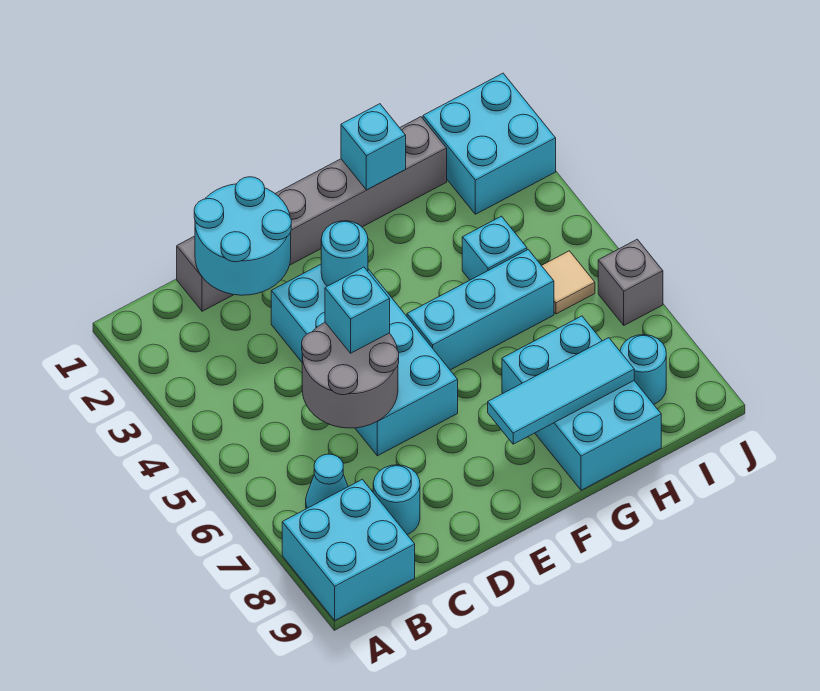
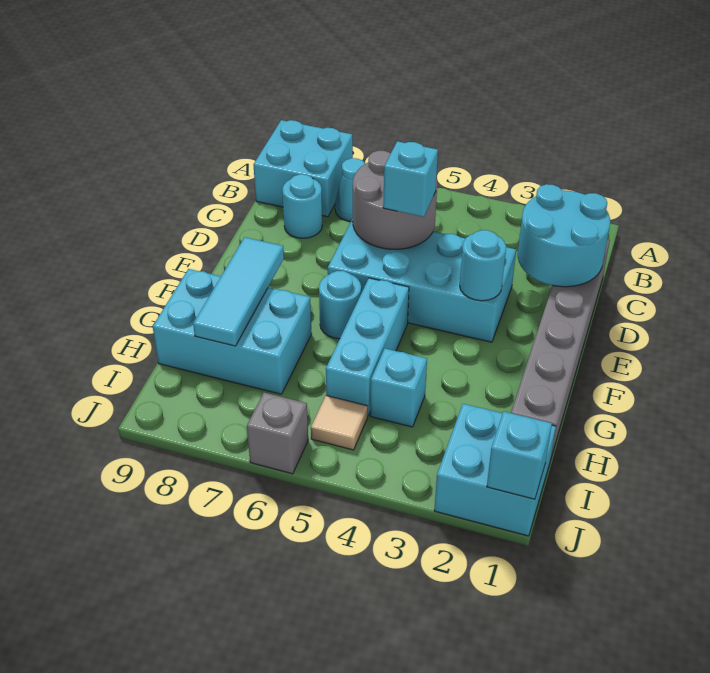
cyan 1x1 brick [341,104,406,190] -> cyan 1x1 brick moved to [487,412,552,499]
cyan 1x1 round brick [620,335,666,404] -> cyan 1x1 round brick moved to [319,271,361,339]

